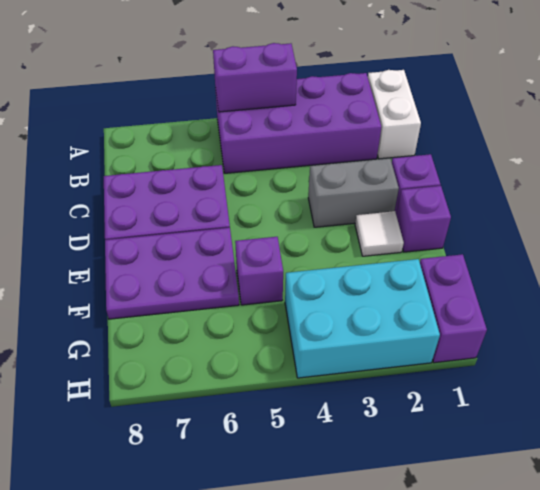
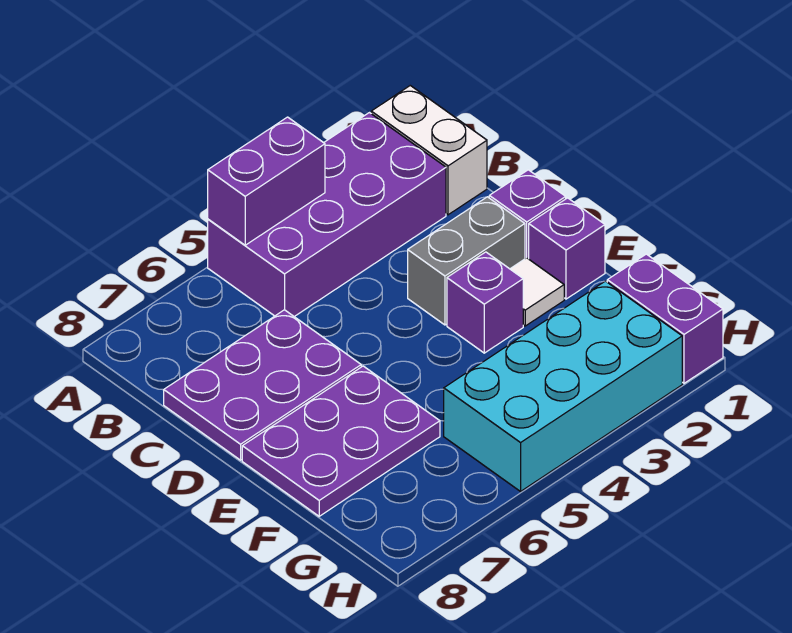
purple 1x1 brick [235,237,283,305] -> purple 1x1 brick moved to [447,252,523,353]
cyan 2x3 brick [285,259,440,378] -> cyan 2x4 brick [444,281,682,491]

